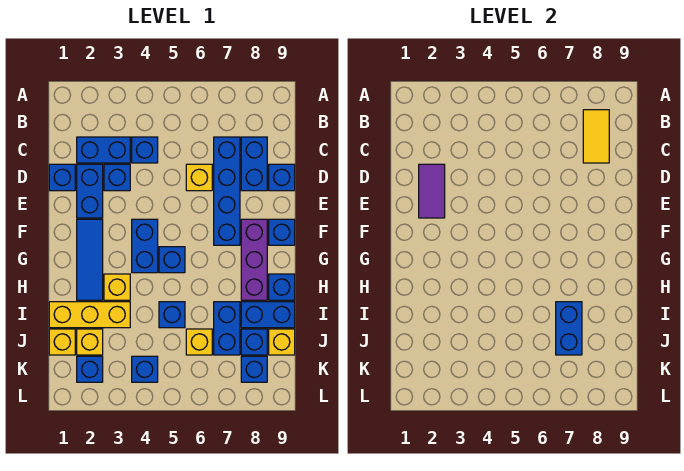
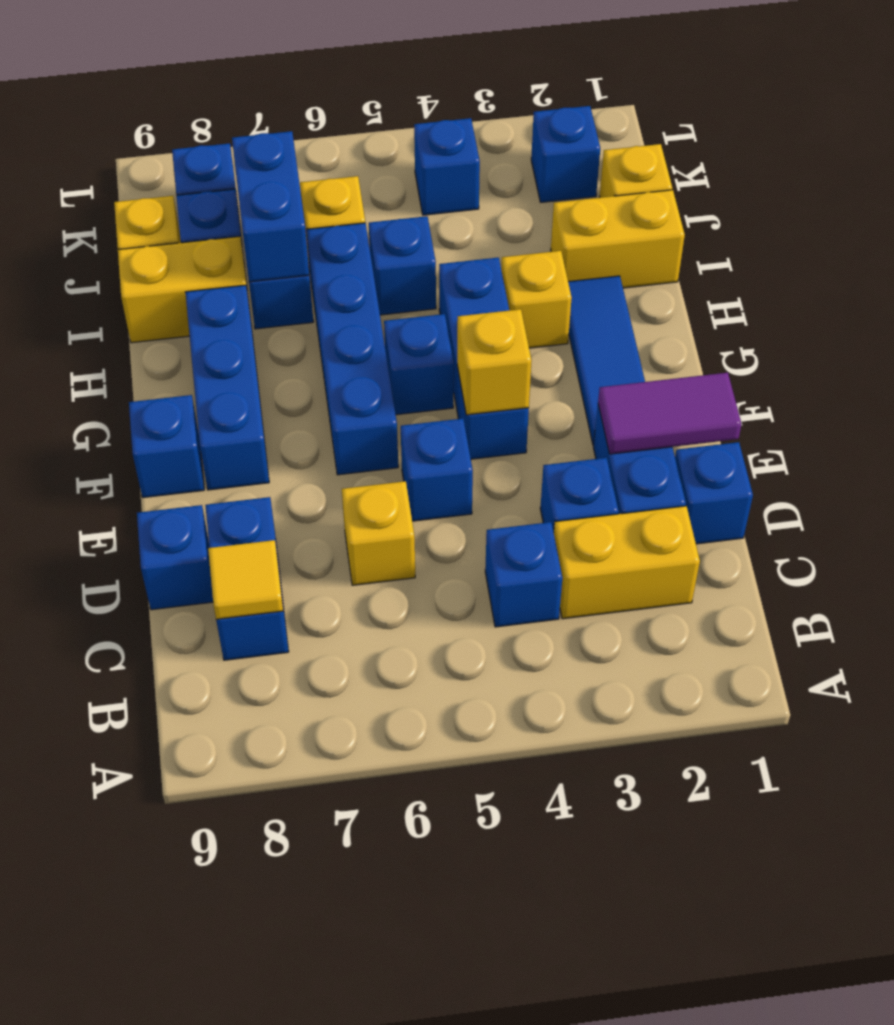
yellow 1x2 tile [583,110,609,163] -> yellow 1x1 tile [208,540,283,619]
blue 1x2 brick [77,137,130,163] -> yellow 1x2 brick [554,506,700,619]
blue 1x4 brick [214,137,240,245] -> blue 1x4 brick moved to [306,223,398,475]
purple 1x2 tile [419,164,445,218] -> purple 1x2 tile turned to [598,373,742,454]
blue 1x2 brick [132,219,158,273] -> blue 1x3 brick [439,257,529,459]
purple 1x3 brick [241,219,267,300] -> blue 1x3 brick [185,285,269,490]
blue 1x1 brick [269,274,295,300] -> blue 1x1 brick moved to [401,419,473,521]
yellow 1x3 brick [49,302,130,328] -> yellow 1x2 brick [551,190,685,288]
blue 1x2 brick [241,302,295,328] -> yellow 1x2 brick [118,236,251,343]
yellow 1x1 brick [77,329,103,355] -> yellow 1x1 brick moved to [457,309,532,415]

